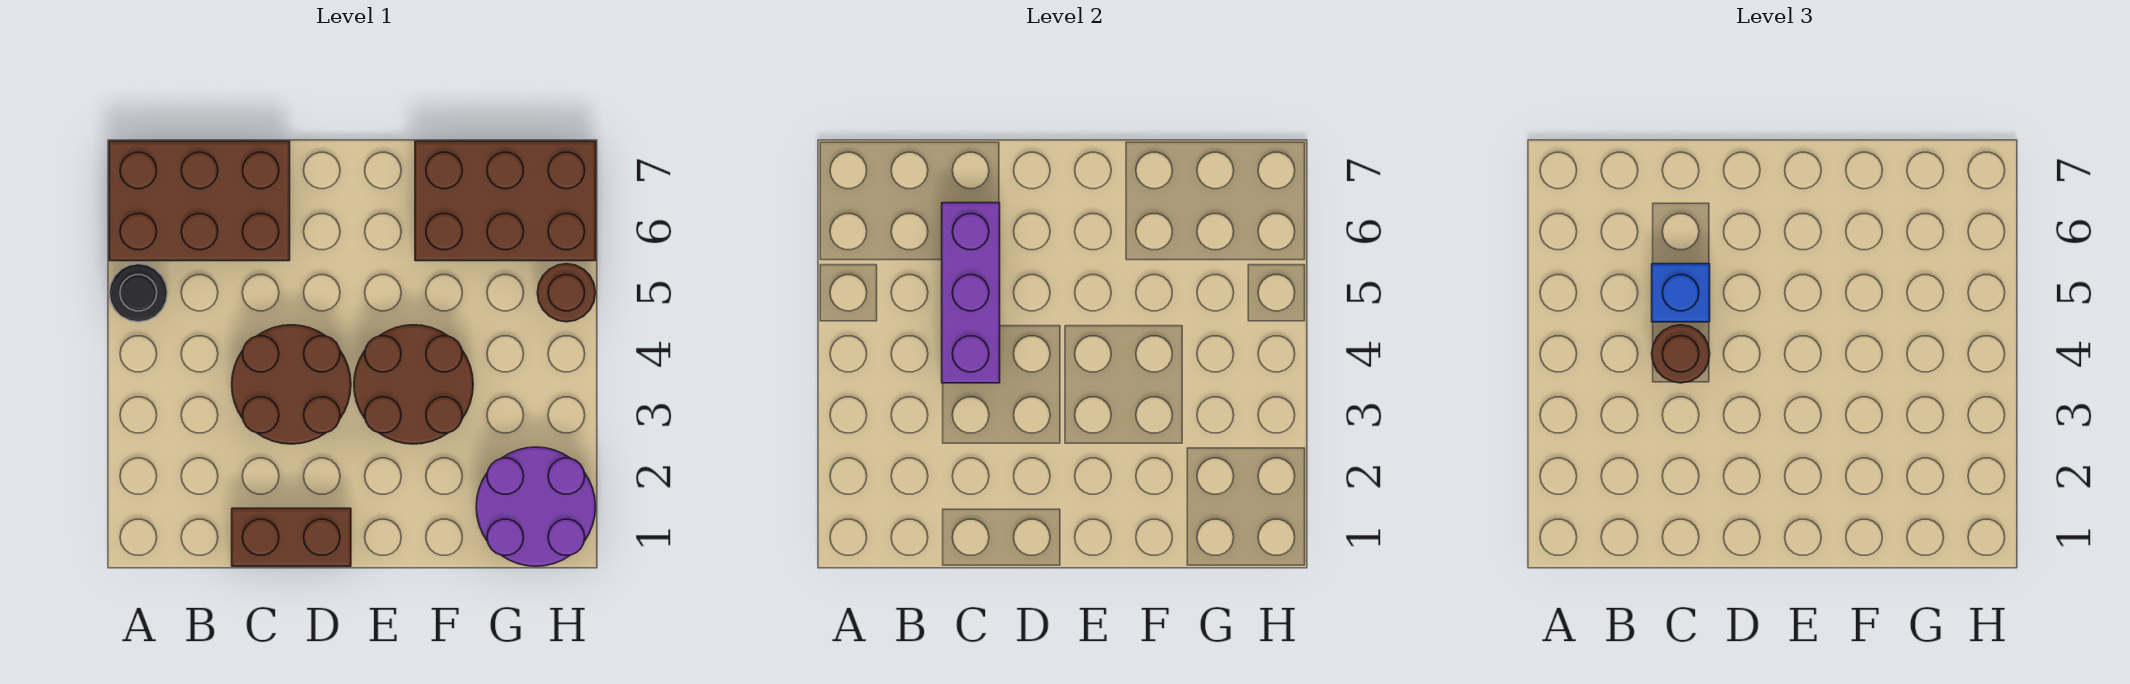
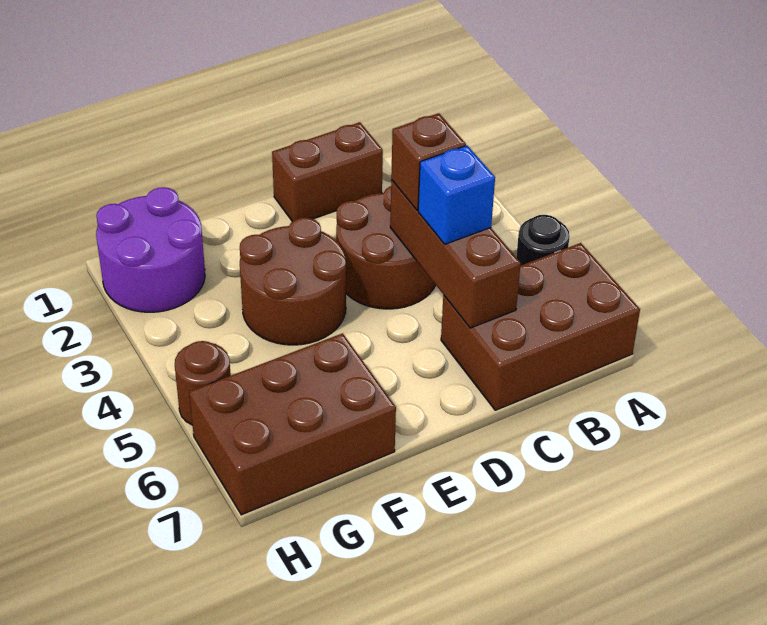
purple 1x3 brick [942,203,1000,383] -> brown 1x3 brick [390,180,521,328]
brown 1x1 round brick [1652,325,1710,383] -> brown 1x1 brick [391,113,466,210]

